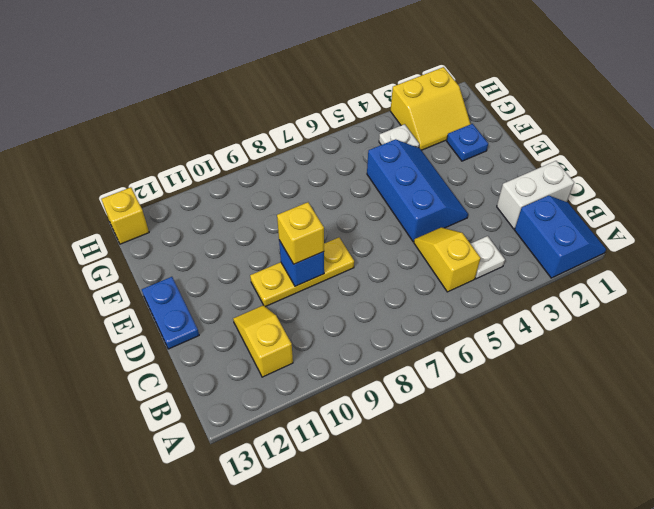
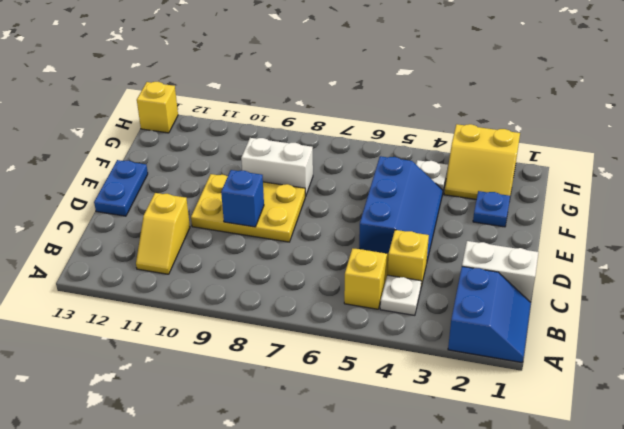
yellow 1x2 slope [233,305,293,377] -> yellow 1x2 slope turned to [136,193,190,274]
yellow 1x3 plate [250,238,354,307] -> yellow 2x3 plate [191,174,306,242]
yellow 1x1 brick [277,202,324,264] -> yellow 1x1 brick moved to [388,230,429,287]
none -> white 1x2 brick [241,138,313,196]

